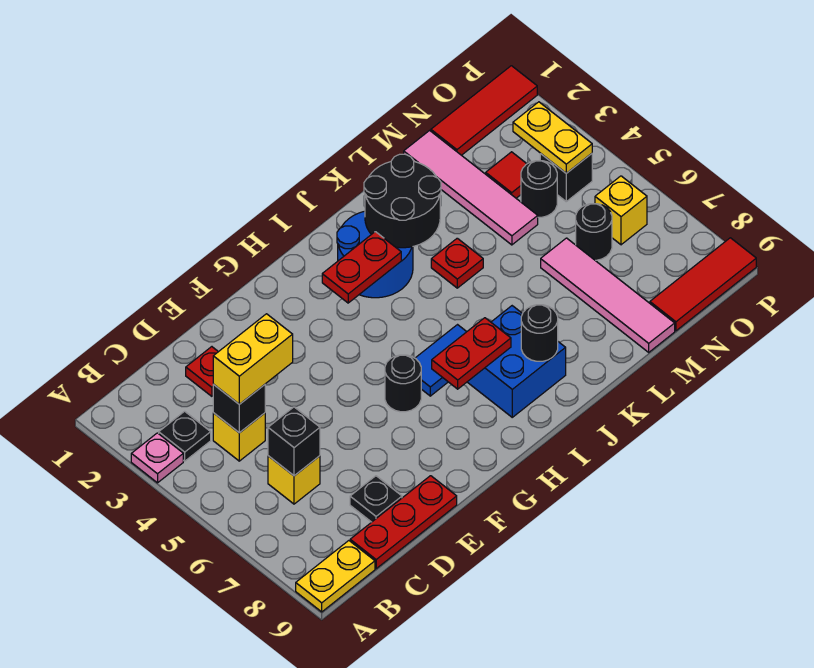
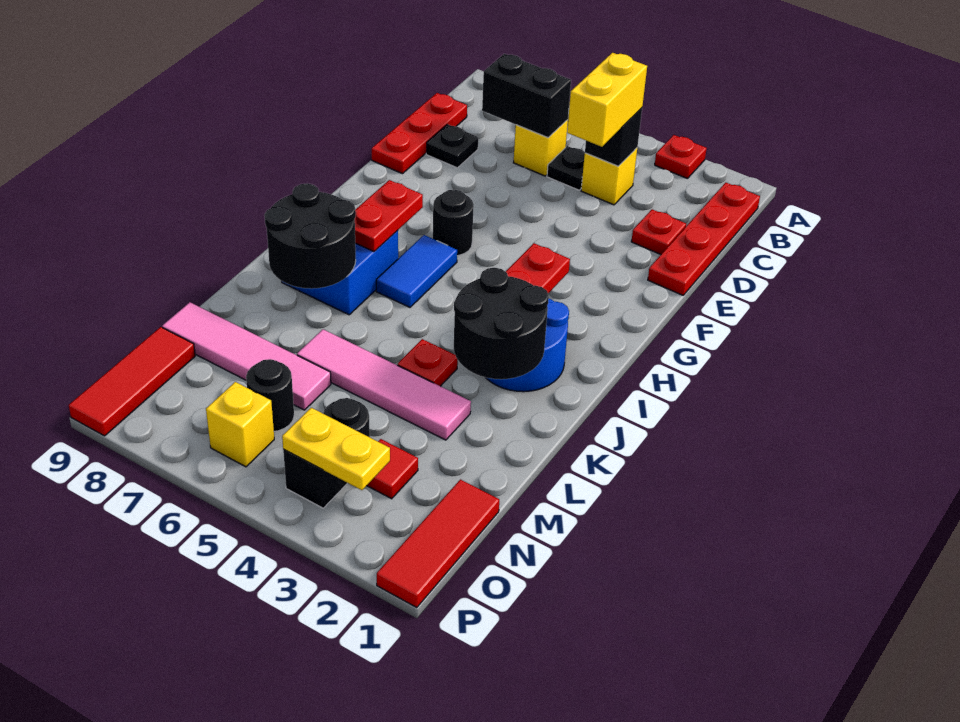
pink 1x1 plate [131,433,183,483] -> red 1x1 plate [655,135,707,179]
yellow 1x2 plate [296,541,375,612] -> none
none -> red 1x4 plate [648,183,760,295]
black 1x1 plate [159,411,211,461] -> black 1x1 plate moved to [547,146,585,190]
black 1x1 brick [268,407,320,476] -> black 1x2 brick [482,54,571,138]
black 1x1 round brick [521,305,558,361] -> black 2x2 round brick [264,183,356,289]
pink 1x4 tile [404,131,538,245] -> pink 1x4 tile moved to [297,329,471,440]

